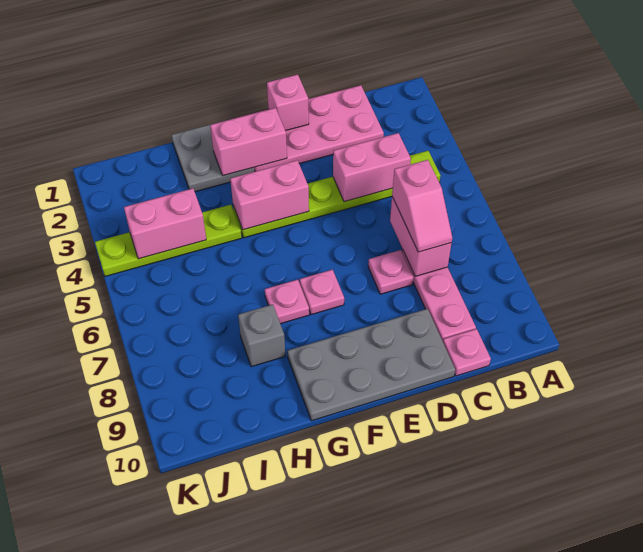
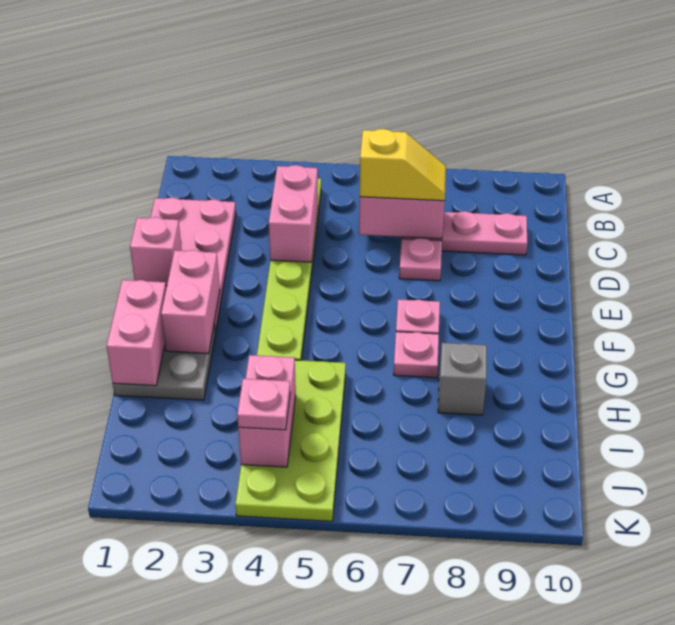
pink 1x2 slope [392,160,452,252] -> yellow 1x2 slope [360,129,446,201]
pink 1x1 plate [443,329,491,376] -> pink 1x1 plate moved to [237,379,290,430]
grey 2x4 plate [287,309,455,421] -> none
pink 1x2 brick [230,160,309,230] -> pink 1x2 brick moved to [107,280,166,386]
lime 1x4 plate [95,205,242,276] -> lime 2x4 plate [235,360,346,521]

